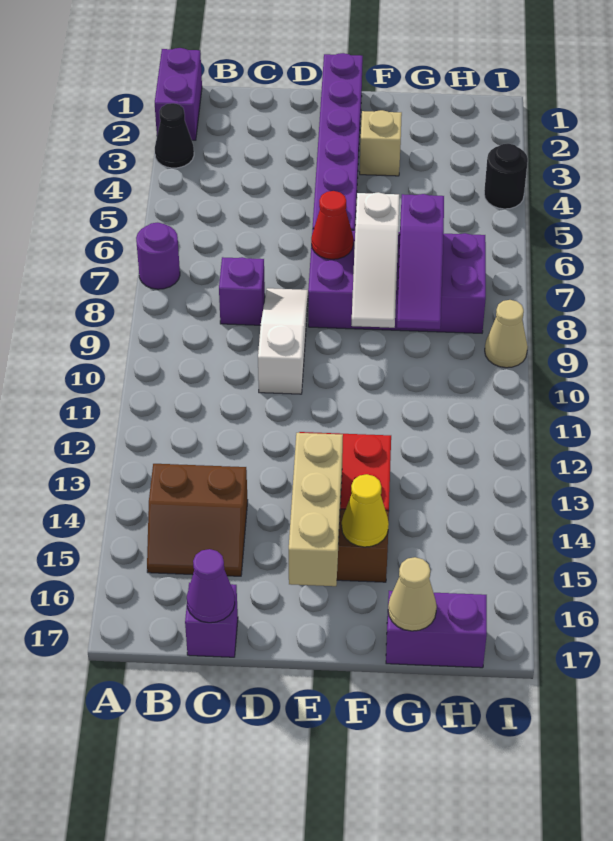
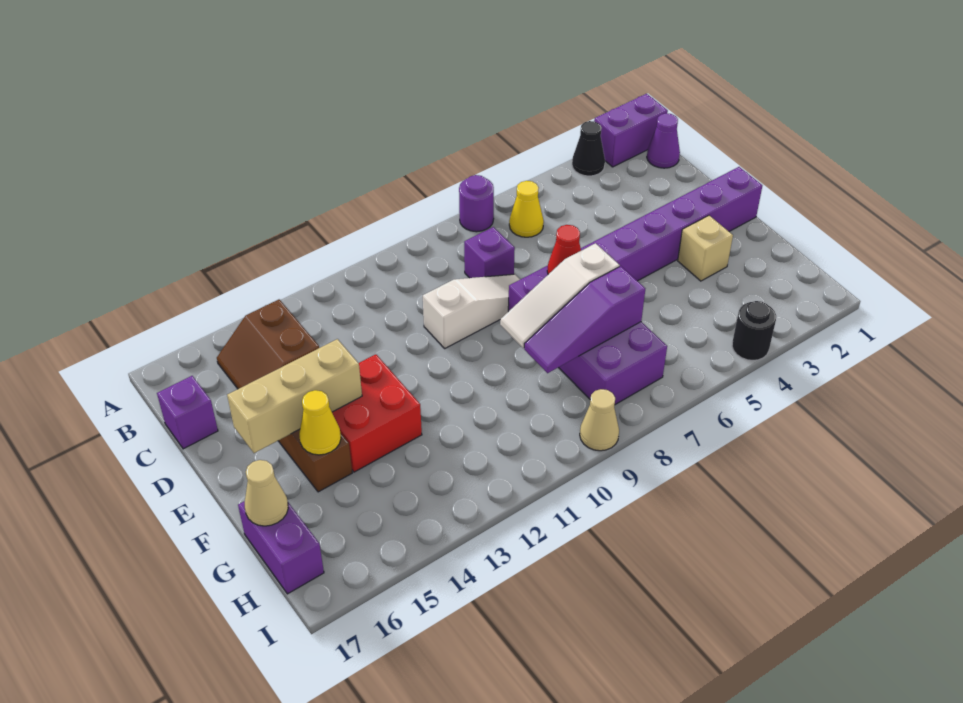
none -> yellow 1x1 cone [509,181,544,237]
purple 1x1 cone [187,549,235,623] -> purple 1x1 cone moved to [647,113,680,168]

